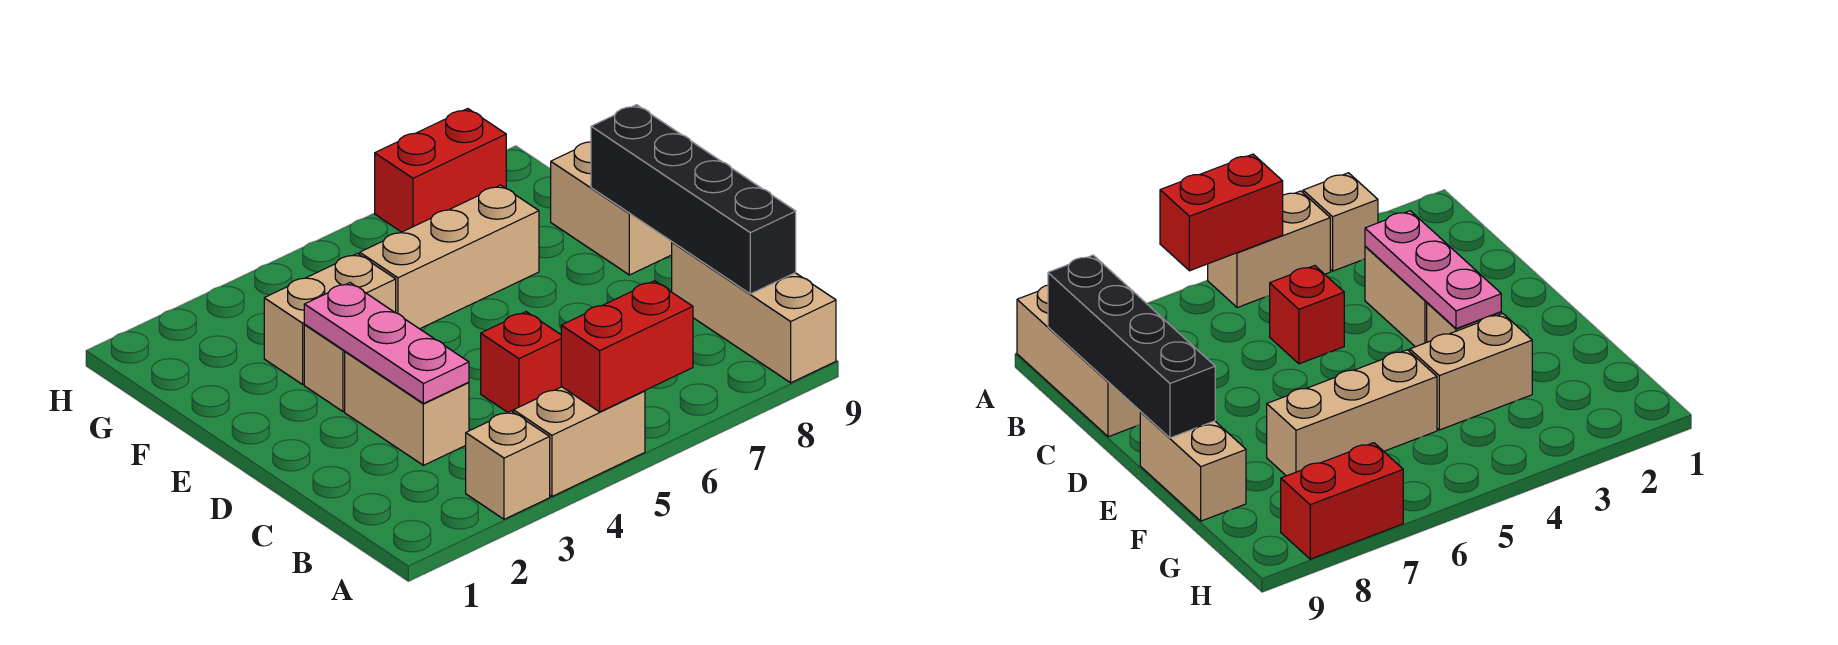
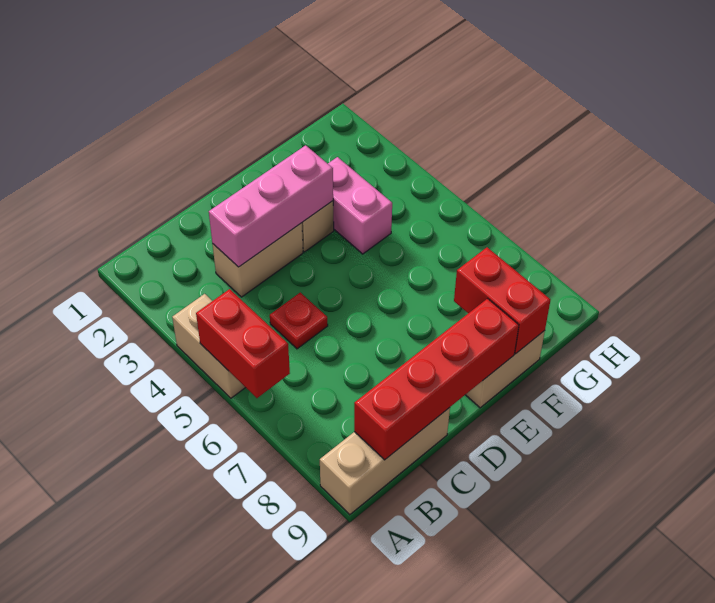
tan 1x1 brick [466,411,550,519] -> none
black 1x4 brick [591,105,796,294] -> red 1x4 brick [354,299,519,460]
pink 1x3 plate [304,283,469,404] -> pink 1x3 brick [209,145,333,267]
red 1x1 brick [481,312,561,412] -> red 1x1 plate [270,293,328,349]
tan 1x2 brick [264,253,396,384] -> pink 1x2 brick [328,157,392,254]
tan 1x3 brick [360,185,539,329] -> none
red 1x2 brick [375,109,506,232] -> red 1x2 brick moved to [454,247,551,354]

